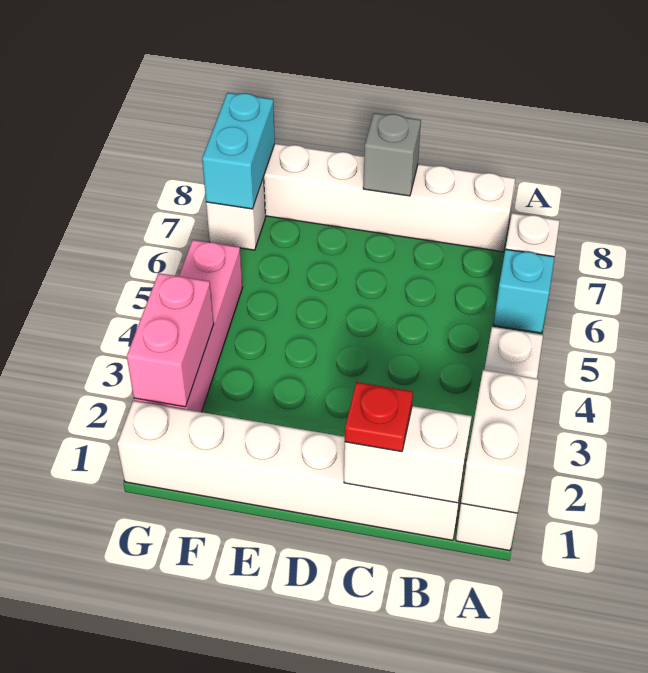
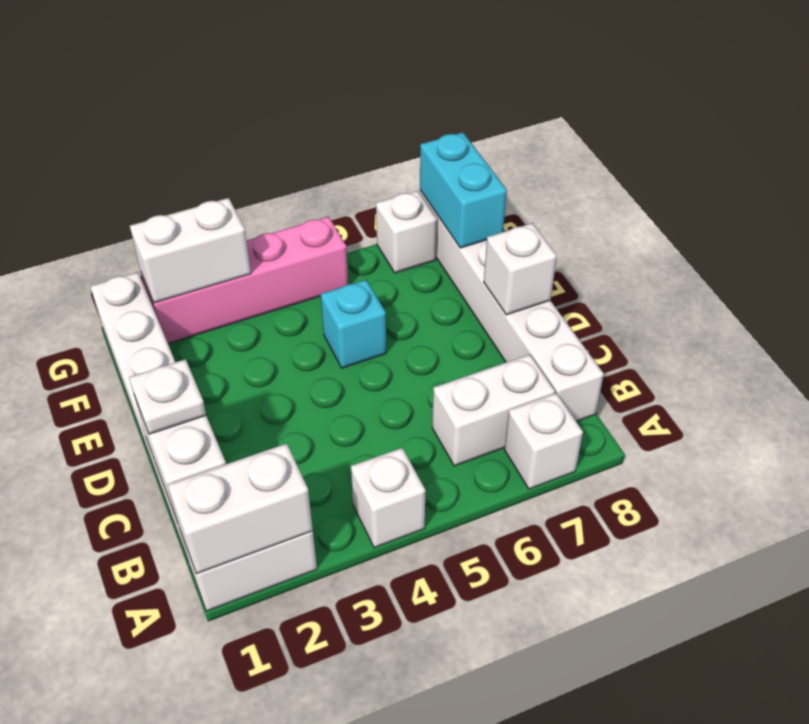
cyan 1x1 brick [493,249,554,333] -> cyan 1x1 brick moved to [321,280,386,368]
none -> white 1x2 brick [432,354,555,466]
red 1x1 plate [345,382,413,452] -> white 1x1 plate [129,359,206,434]
grey 1x1 brick [363,113,421,196] -> white 1x1 brick [484,223,557,315]
pink 1x2 brick [127,273,214,407] -> white 1x2 brick [130,198,251,303]
cyan 1x2 brick [202,93,275,209] -> cyan 1x2 brick turned to [420,132,507,248]

